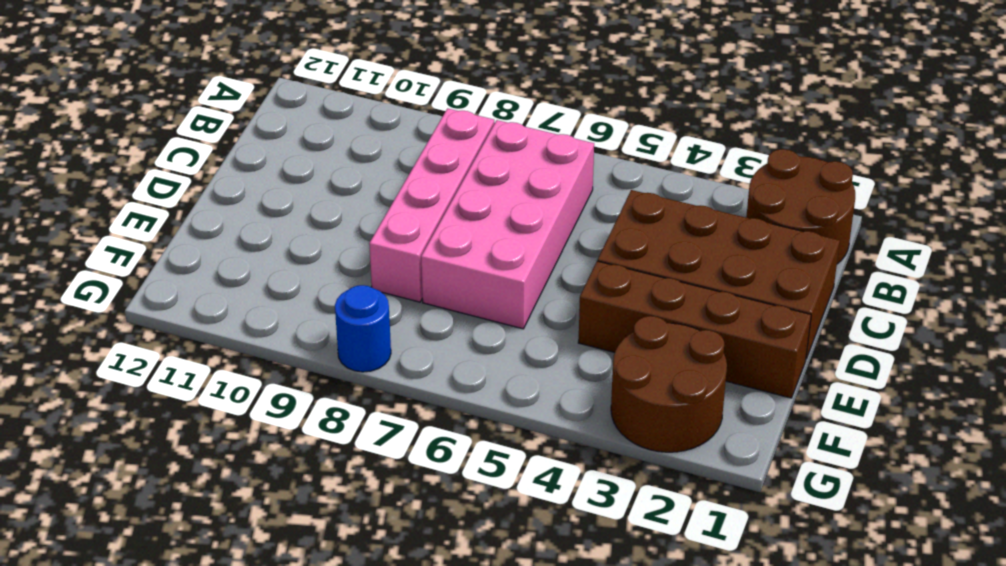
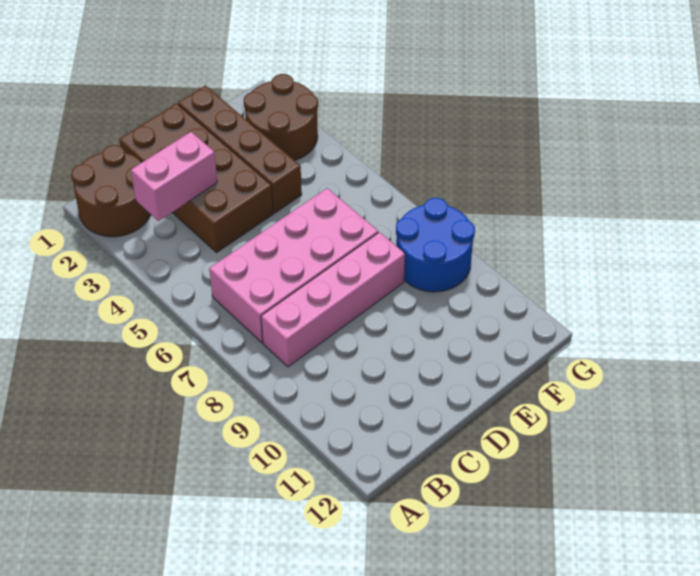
none -> pink 1x2 brick [131,132,217,221]
blue 1x1 round brick [335,285,391,372] -> blue 2x2 round brick [396,198,475,292]

